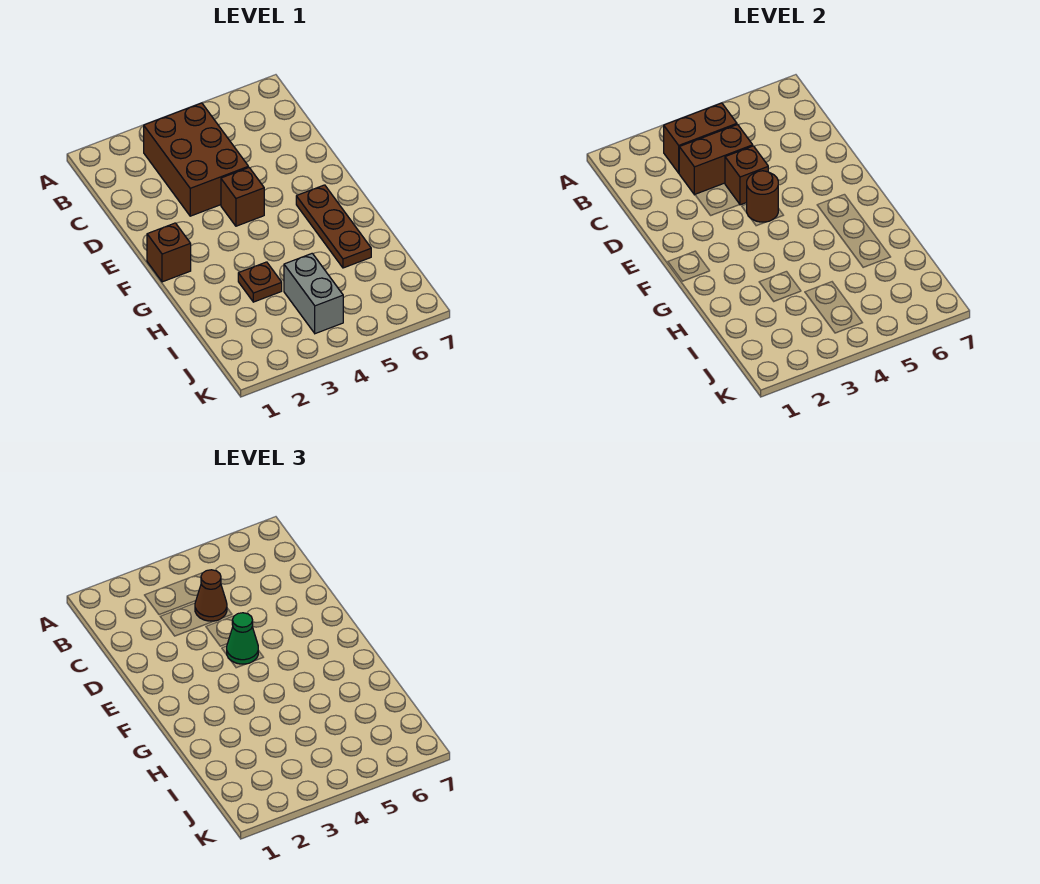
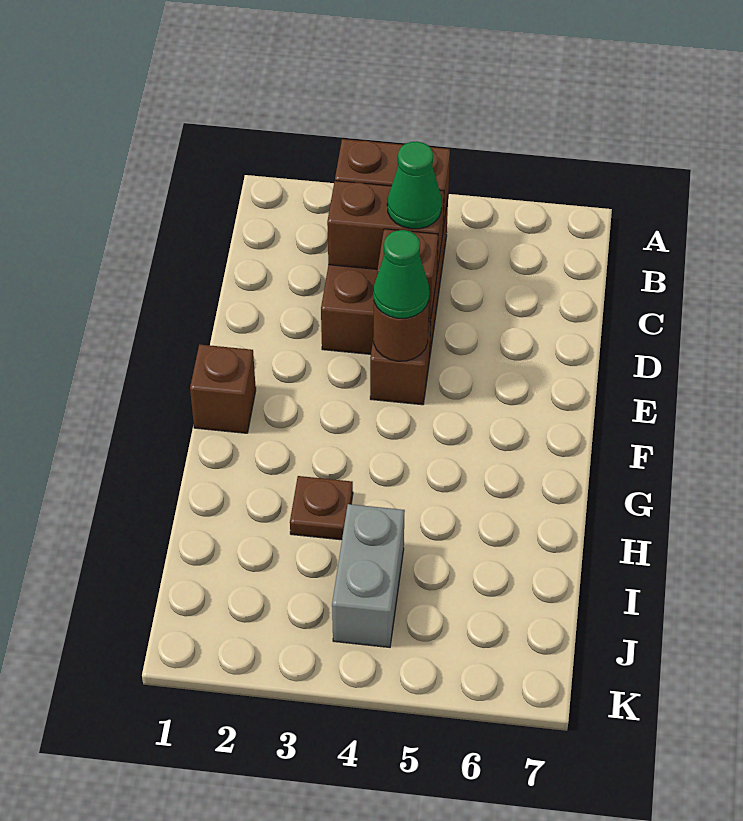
brown 1x1 cone [195,570,227,621] -> green 1x1 cone [387,141,442,229]
brown 1x3 plate [296,185,371,268] -> none

